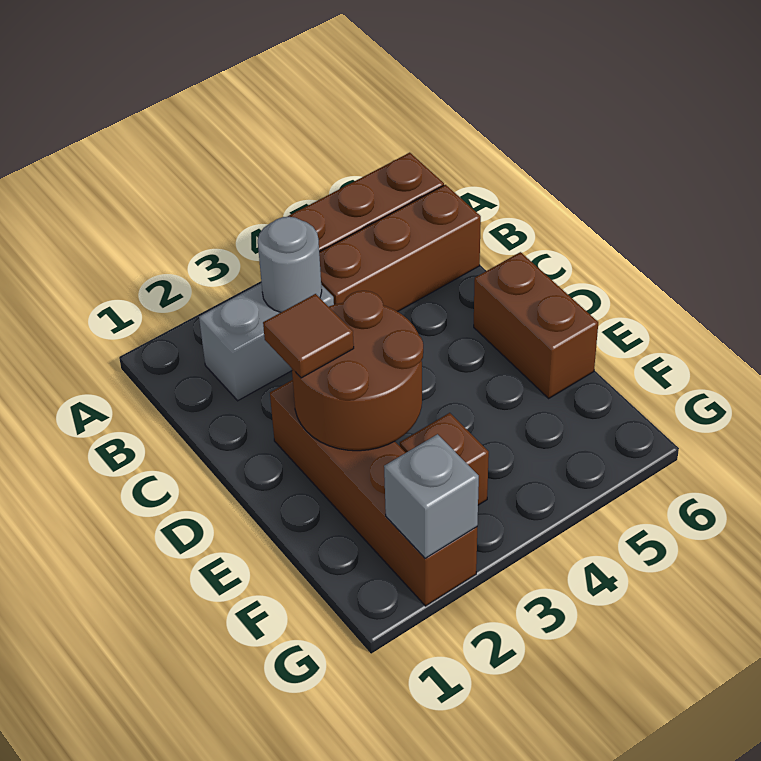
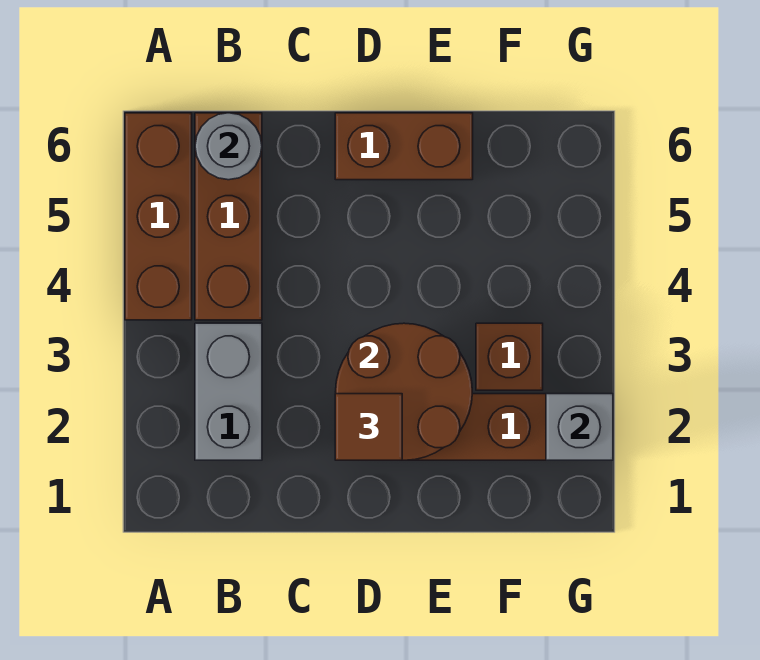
grey 1x1 round brick [258,217,322,312] -> grey 1x1 round brick moved to [195,113,262,180]

